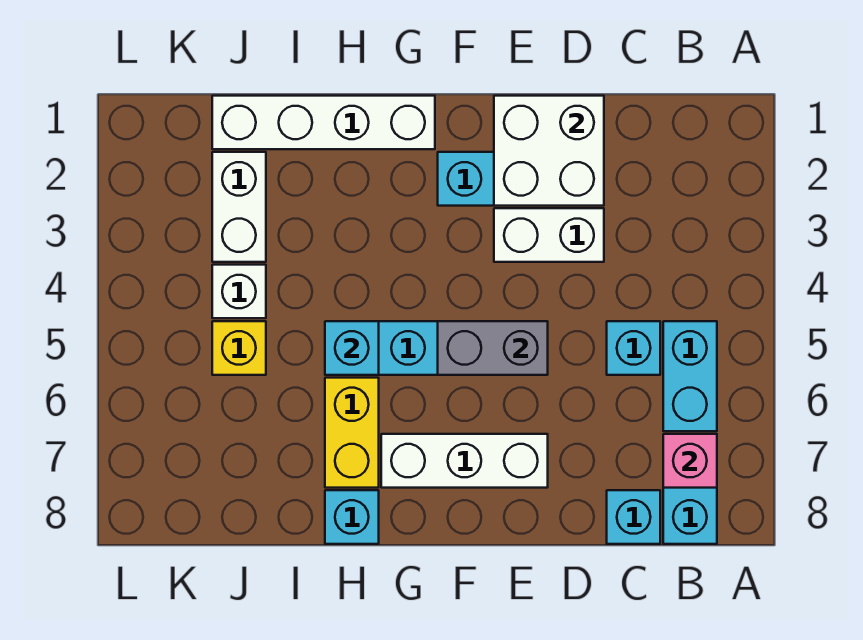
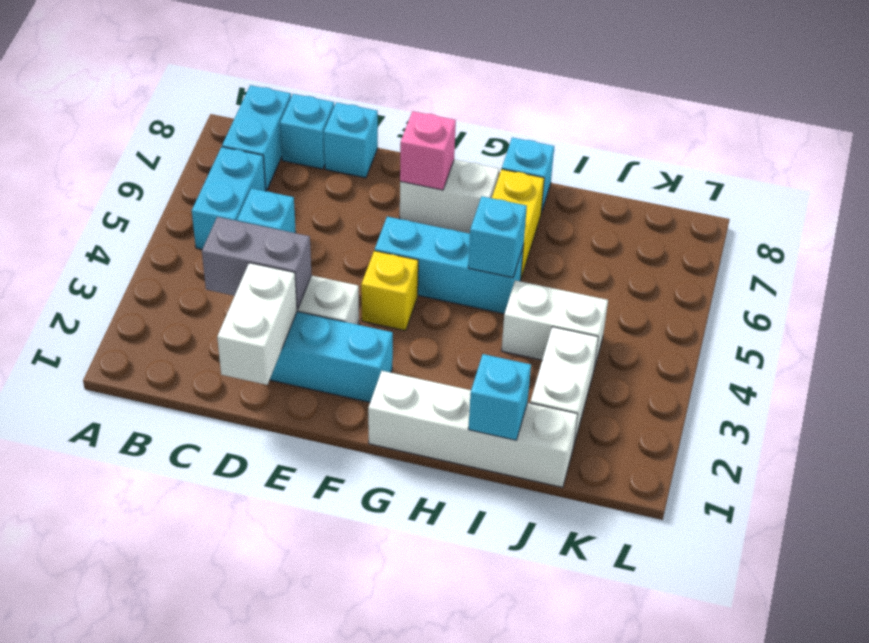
pink 1x1 brick [663,434,717,488] -> pink 1x1 brick moved to [400,111,456,190]
white 2x2 brick [494,96,604,206] -> white 1x2 brick [217,263,297,385]
none -> cyan 1x1 brick [324,102,378,178]
grey 1x2 brick [438,321,548,375] -> grey 1x2 brick moved to [202,217,312,309]
white 1x3 brick [381,434,548,488] -> white 1x2 brick [400,160,499,234]
none -> cyan 1x1 brick [468,354,531,440]
white 1x1 brick [212,265,266,318] -> white 1x2 brick [501,280,608,369]
yellow 1x1 brick [212,321,266,375] -> yellow 1x1 brick moved to [361,251,418,331]

